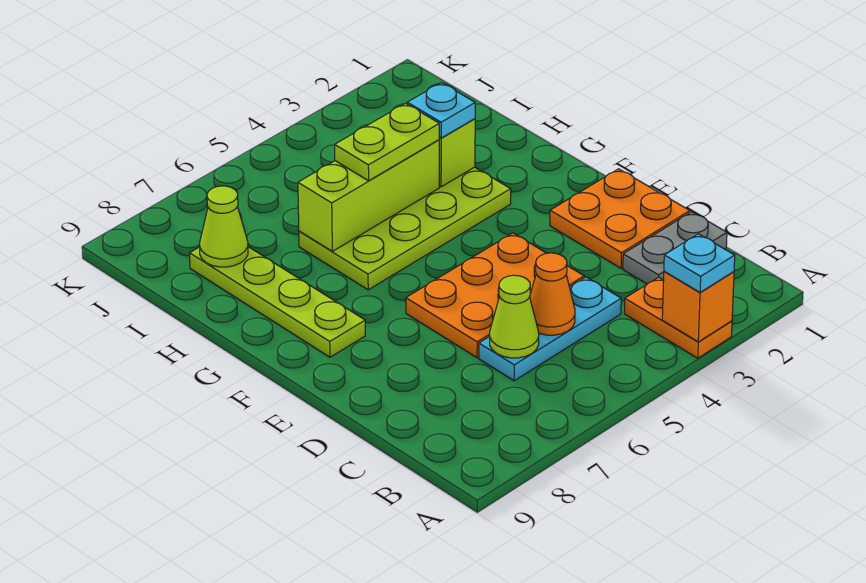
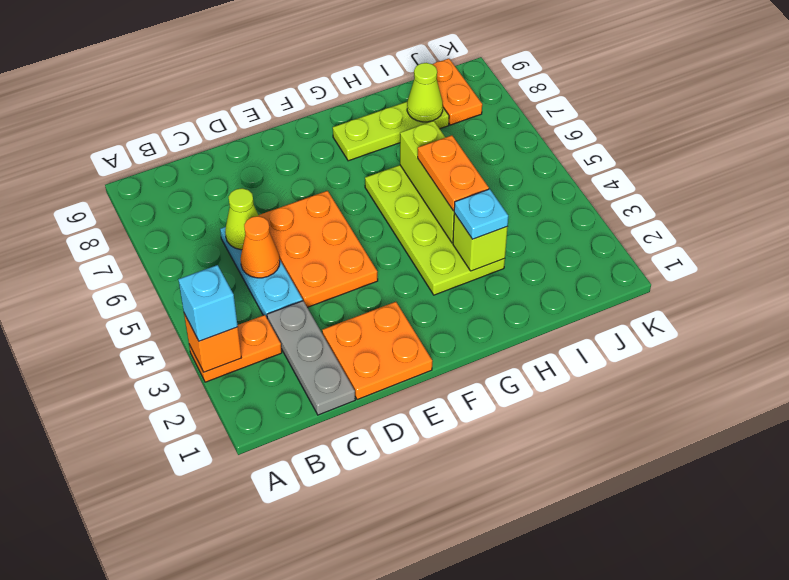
cyan 1x1 plate [664,234,735,292] -> cyan 1x1 brick [178,265,238,341]
grey 1x2 plate [623,212,727,284] -> grey 1x3 plate [267,301,355,415]
lime 1x4 plate [190,247,365,357] -> lime 1x3 plate [333,102,449,161]
lime 1x2 plate [335,103,439,181] -> orange 1x2 plate [418,135,489,211]
none -> orange 1x2 plate [433,59,482,125]

